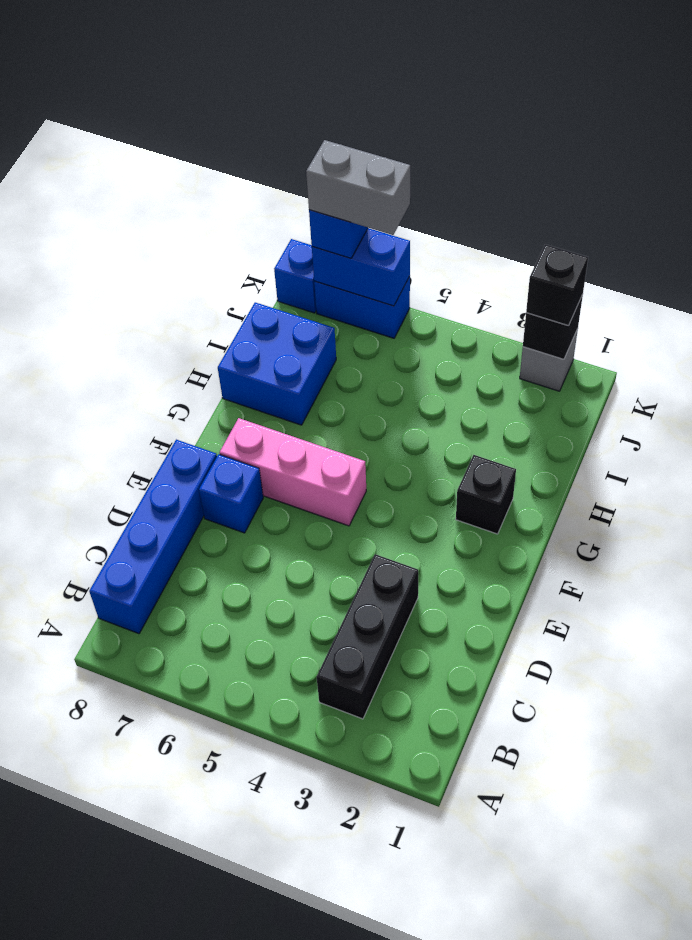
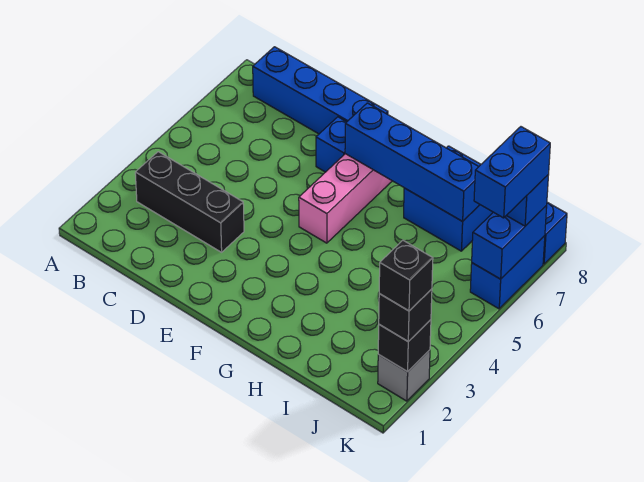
none -> blue 1x4 brick [345,103,480,221]
black 1x1 brick [456,455,516,534] -> black 1x1 brick moved to [379,240,433,311]
grey 1x2 brick [306,140,410,235] -> blue 1x2 brick [474,127,550,218]

